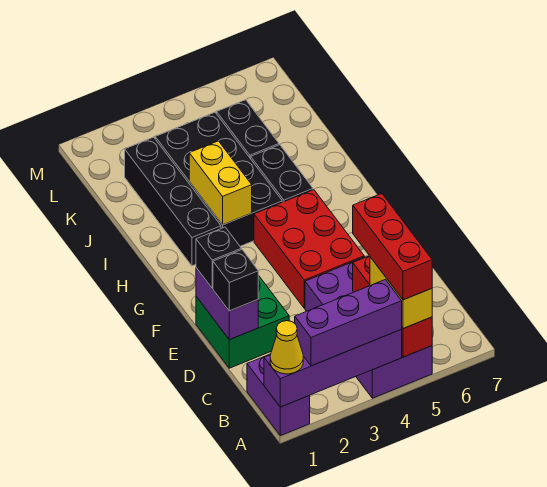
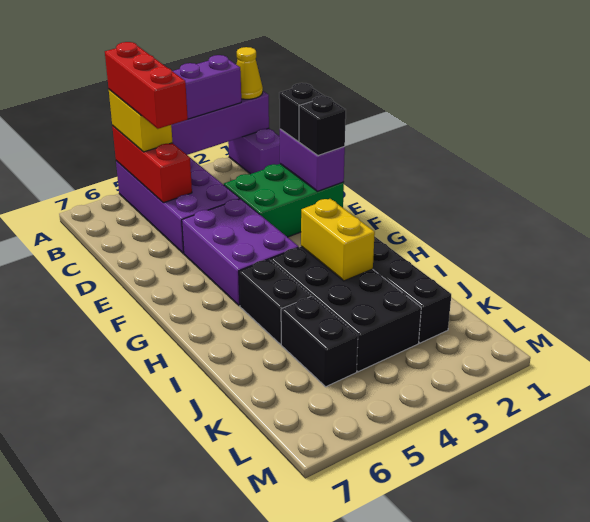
green 2x2 brick [196,275,289,368] -> green 2x3 brick [224,164,344,237]
red 2x3 brick [254,190,364,308] -> purple 2x3 brick [182,199,299,306]

